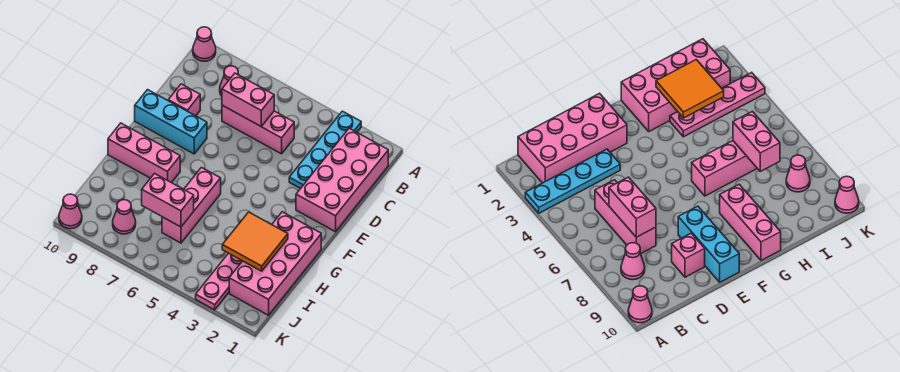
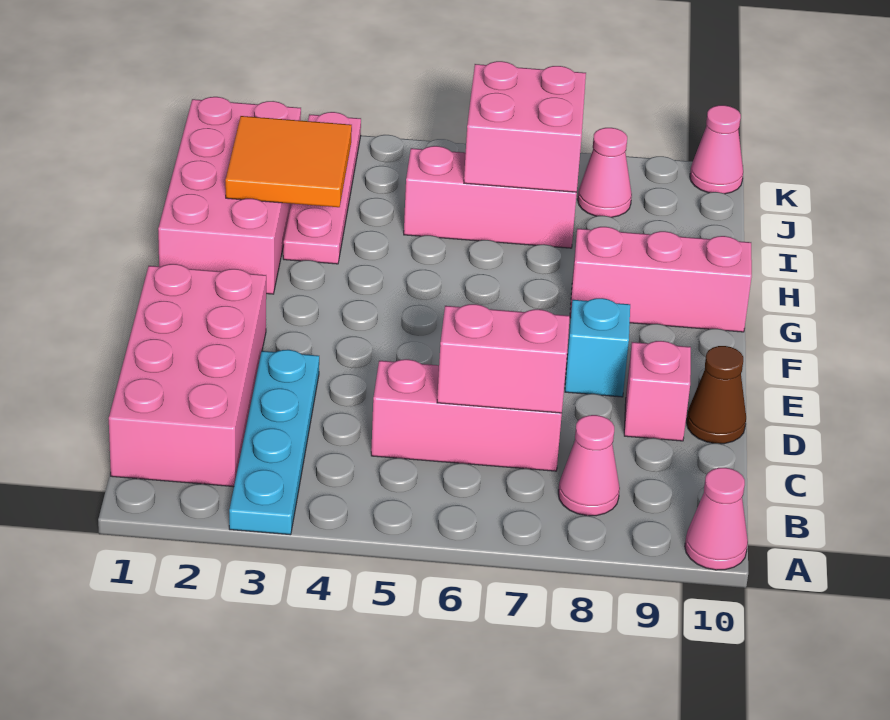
none -> brown 1x1 cone [686,346,746,444]
cyan 1x3 brick [135,90,207,154] -> cyan 1x1 brick [565,298,630,397]
pink 1x3 brick [162,168,221,243] -> pink 1x3 brick turned to [404,146,577,248]
pink 1x2 brick [142,174,194,227] -> pink 2x2 brick [464,61,586,192]

